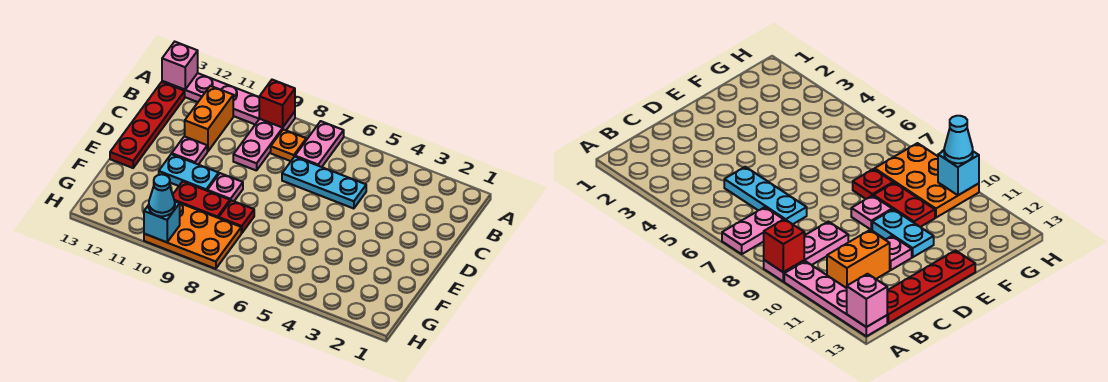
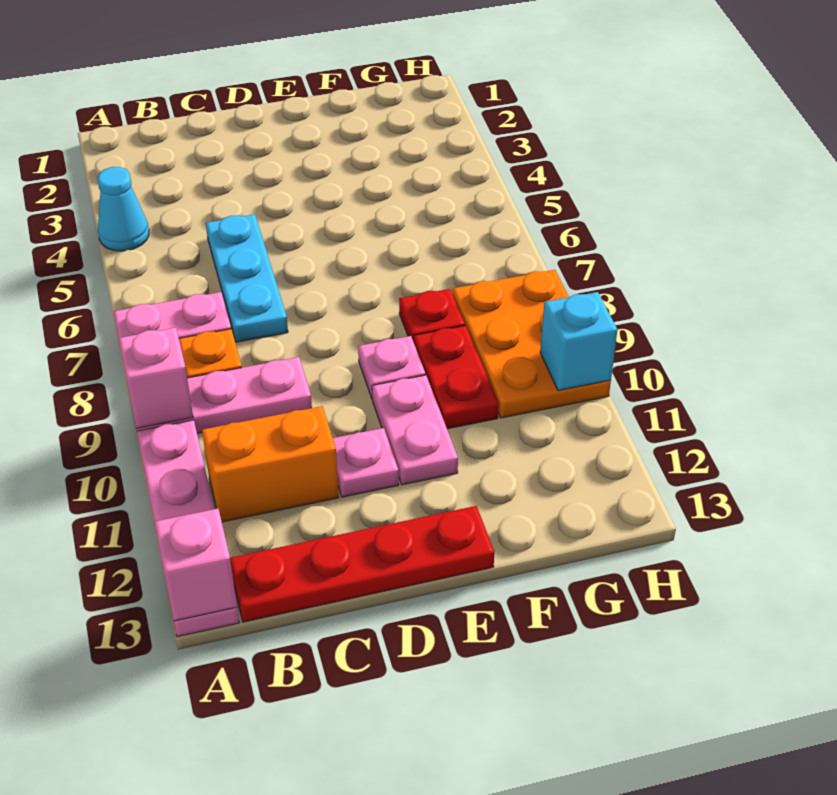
red 1x1 brick [259,80,295,128] -> pink 1x1 brick [118,328,193,428]
cyan 1x2 plate [159,154,219,191] -> pink 1x2 plate [372,375,458,485]
cyan 1x1 cone [149,174,175,216] -> cyan 1x1 cone moved to [97,167,149,251]

